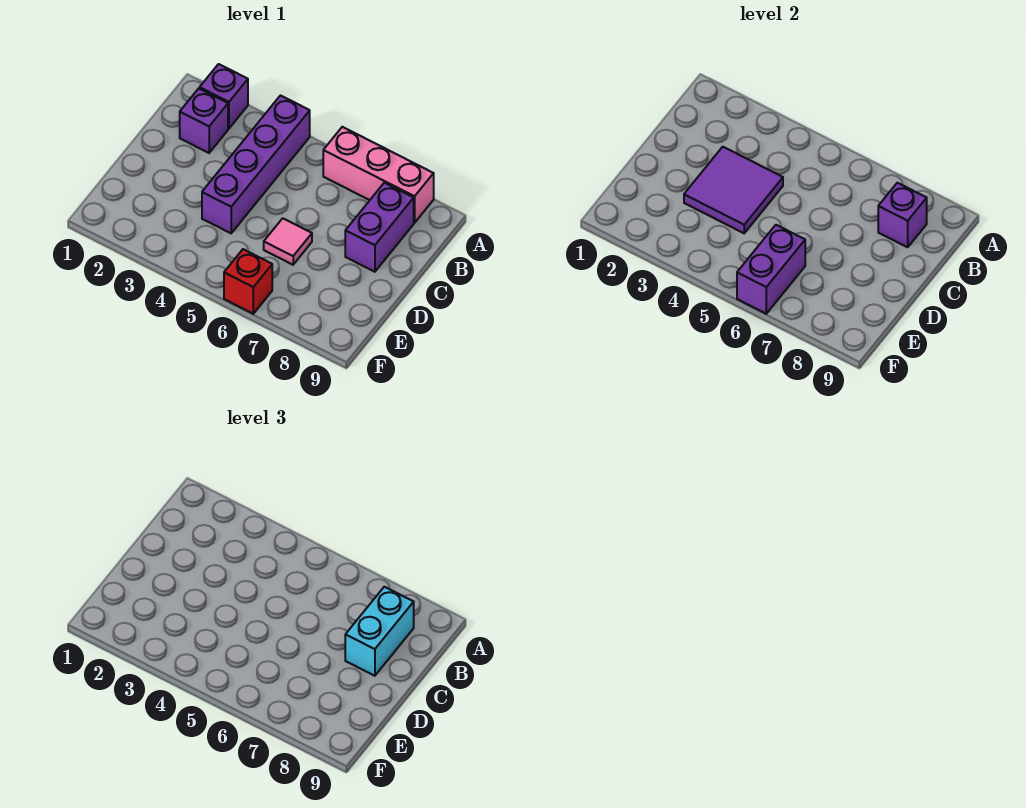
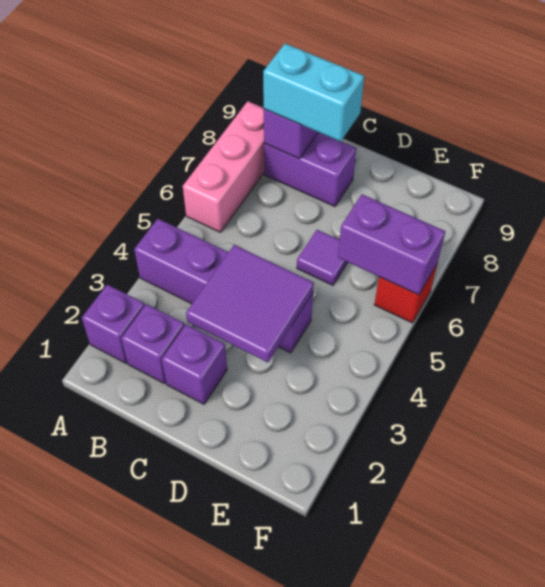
none -> purple 1x1 brick [162,324,227,404]
pink 1x1 tile [264,218,312,265] -> purple 1x1 tile [297,230,348,285]

